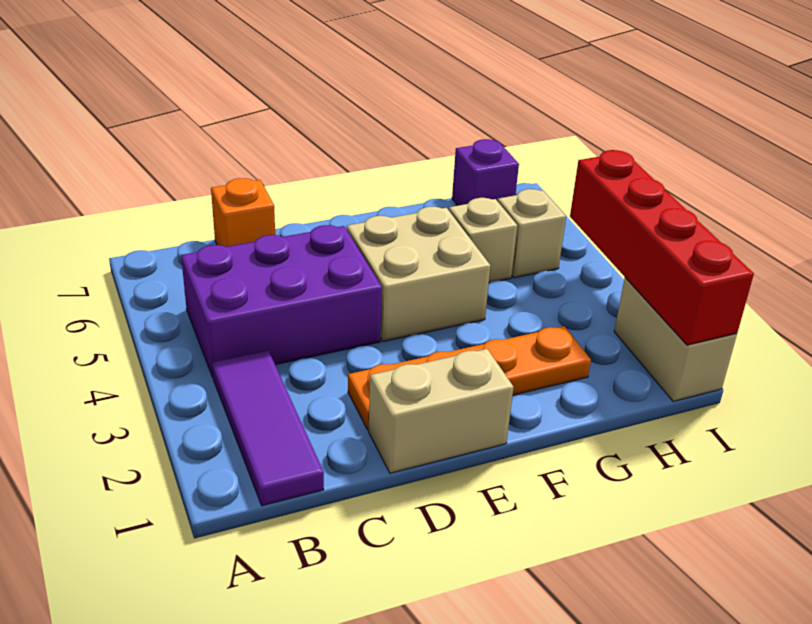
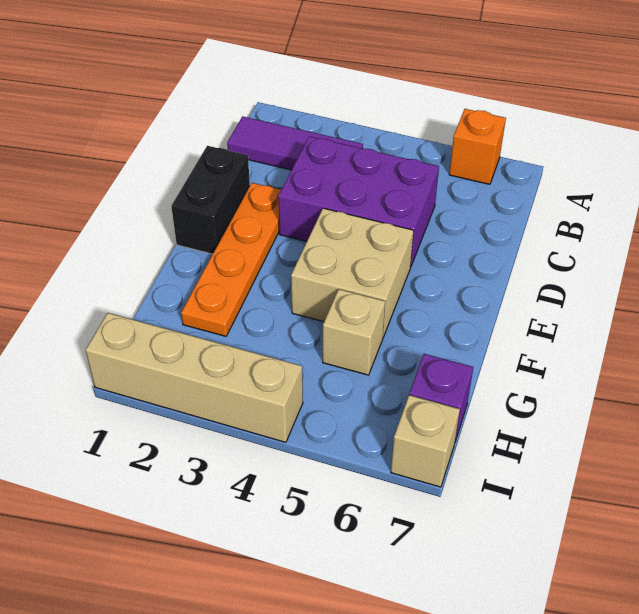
purple 2x3 brick [181,225,382,377] -> purple 2x3 brick turned to [278,136,439,267]
orange 1x1 brick [211,178,275,247] -> orange 1x1 brick moved to [449,109,506,184]
tan 1x2 brick [369,349,514,473] -> black 1x2 brick [171,146,250,254]
tan 1x1 brick [498,189,566,278] -> tan 1x1 brick moved to [391,395,460,487]
tan 1x2 brick [614,278,737,401] -> tan 1x4 brick [86,313,303,442]
red 1x4 brick [570,150,754,345] -> none

